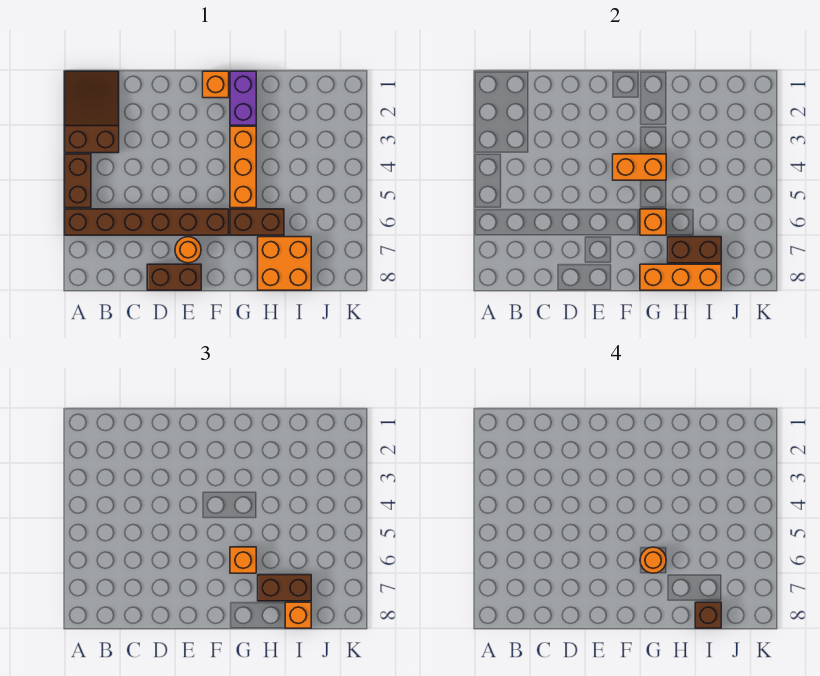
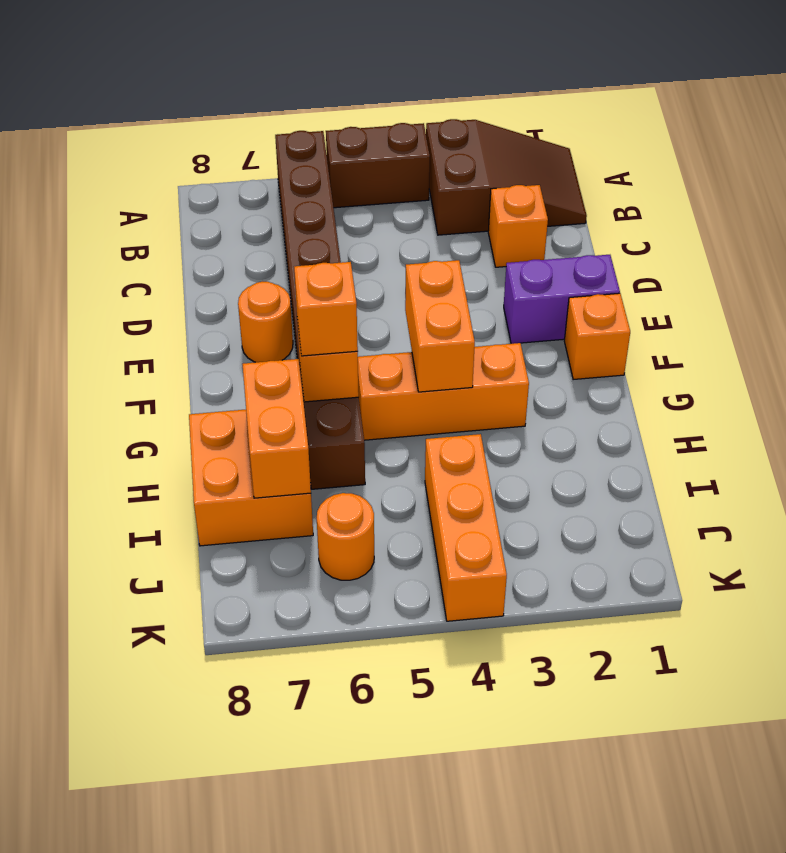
brown 1x2 brick [147,264,201,290] -> none
purple 1x2 brick [230,71,256,125] -> purple 1x2 brick moved to [504,255,620,344]
orange 1x1 round brick [640,547,666,573] -> orange 1x1 round brick moved to [317,493,374,580]
orange 1x3 brick [640,264,721,290] -> orange 1x3 brick moved to [425,434,507,621]
brown 1x2 brick [668,237,721,263] -> orange 1x2 brick [242,359,311,498]
brown 1x2 brick [258,575,311,601] -> none
orange 1x1 brick [285,602,311,628] -> orange 1x1 brick moved to [488,185,548,267]
brown 1x1 brick [695,602,721,628] -> none

